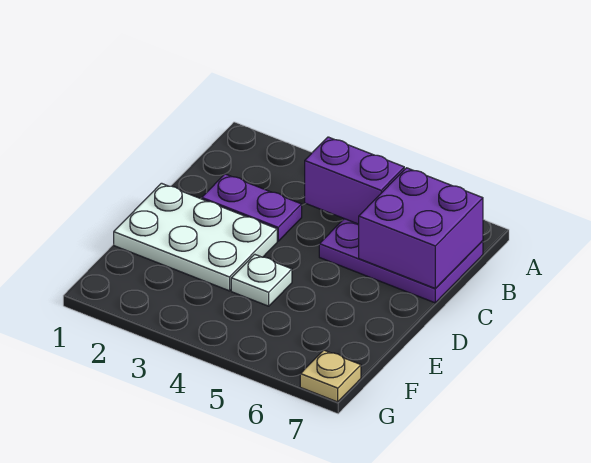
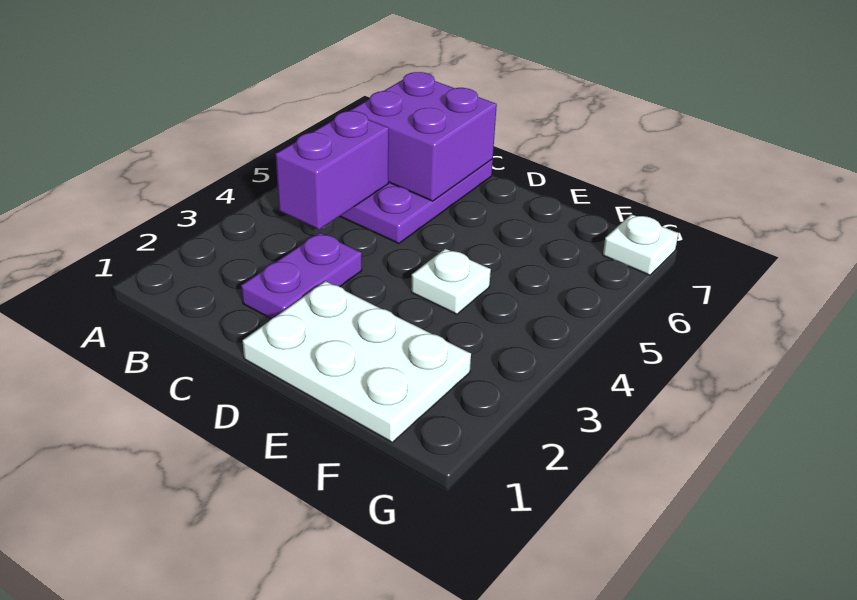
white 2x3 plate [114,183,277,291] -> white 2x3 plate turned to [242,281,471,442]
tan 1x1 plate [300,350,361,402] -> white 1x1 plate [603,214,678,275]

